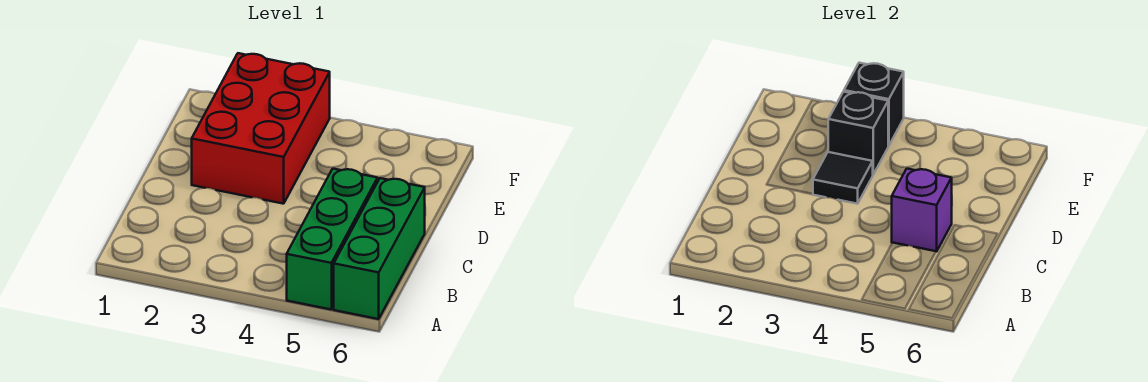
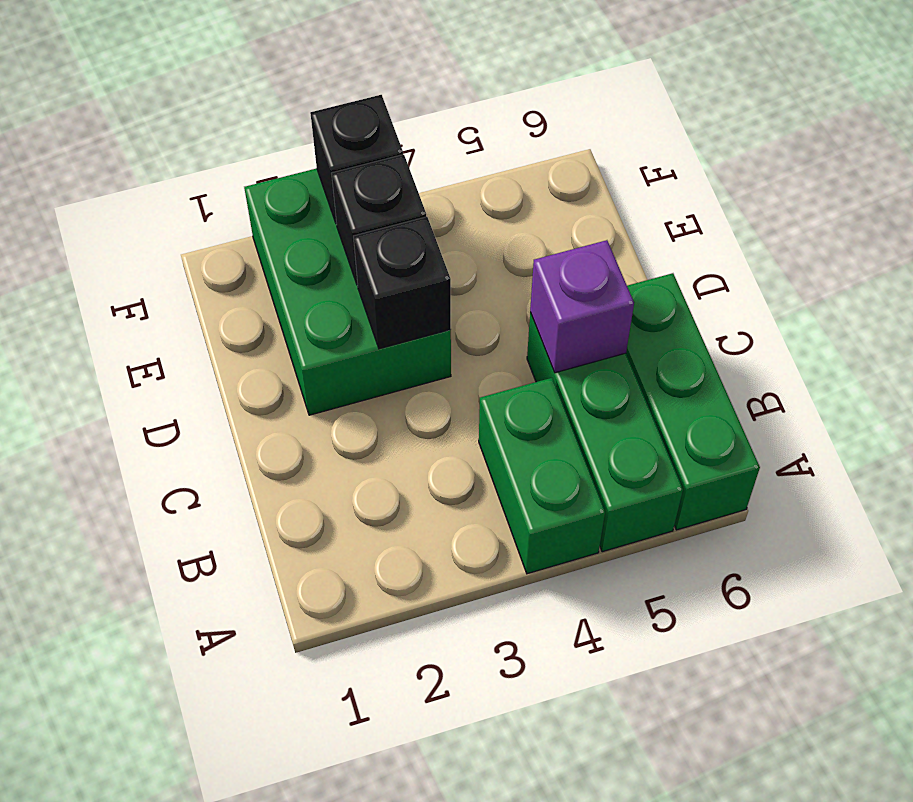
none -> green 1x2 brick [479,378,605,574]
red 2x3 brick [192,53,330,204] -> green 2x3 brick [244,168,451,415]
black 1x1 tile [813,152,873,204] -> black 1x1 brick [353,217,451,349]

